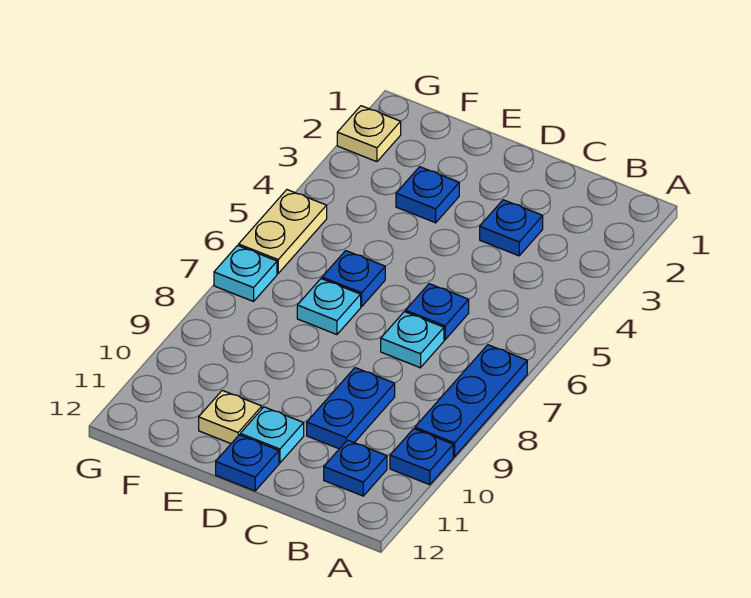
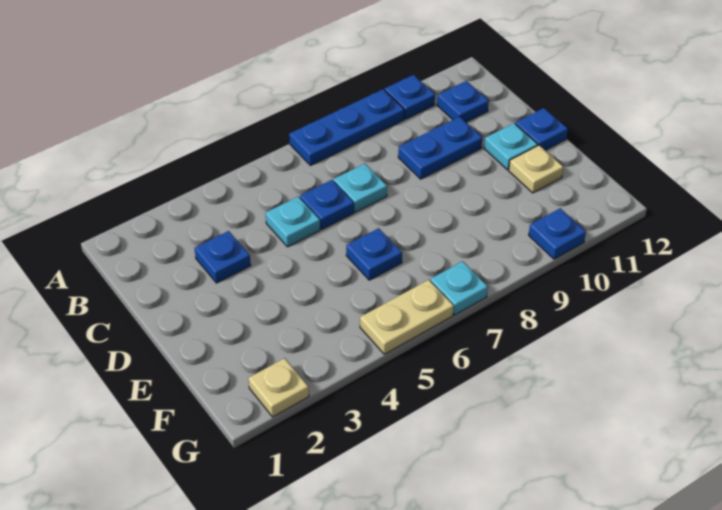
blue 1x1 plate [396,167,459,223] -> blue 1x1 plate moved to [529,208,586,259]
cyan 1x1 plate [297,279,361,335] -> cyan 1x1 plate moved to [266,197,320,247]

